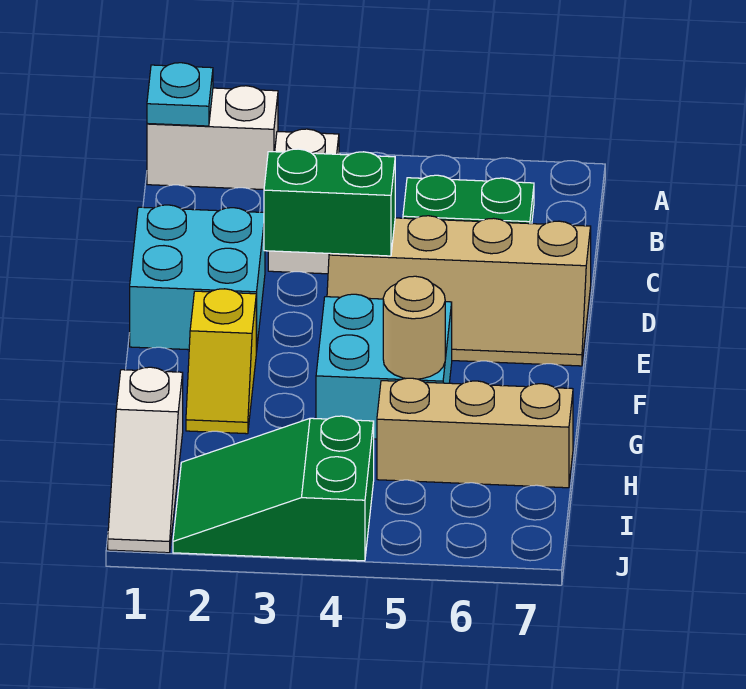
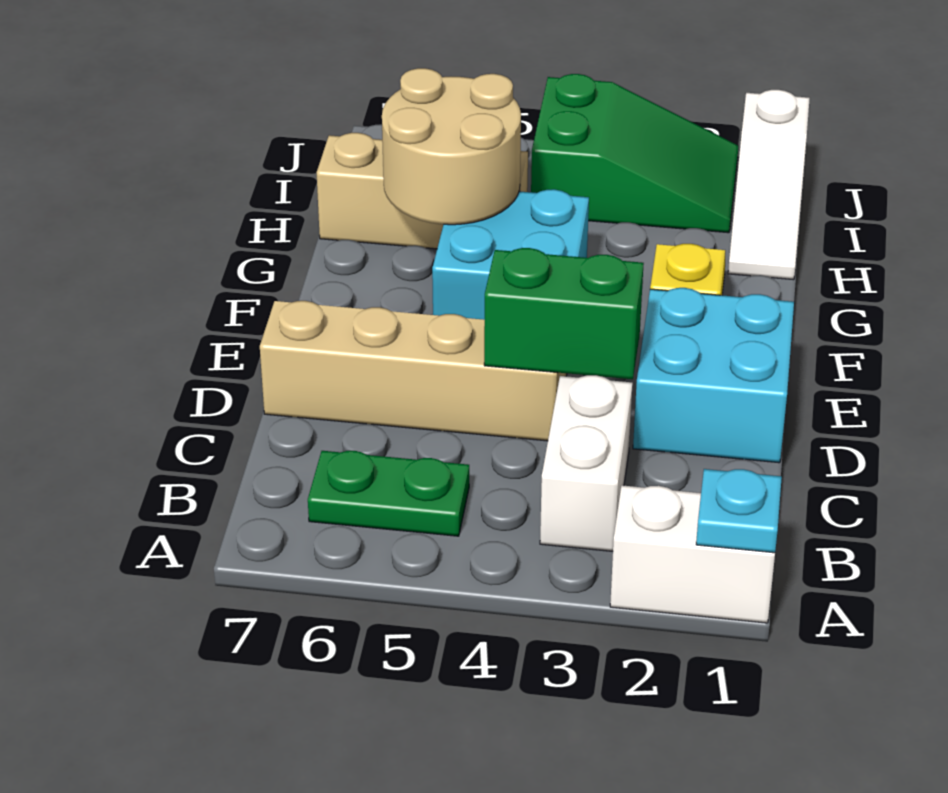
tan 1x1 round brick [383,276,445,379] -> tan 2x2 round brick [382,68,521,225]
white 1x3 slope [108,367,183,553] -> white 1x3 slope turned to [728,90,810,280]

